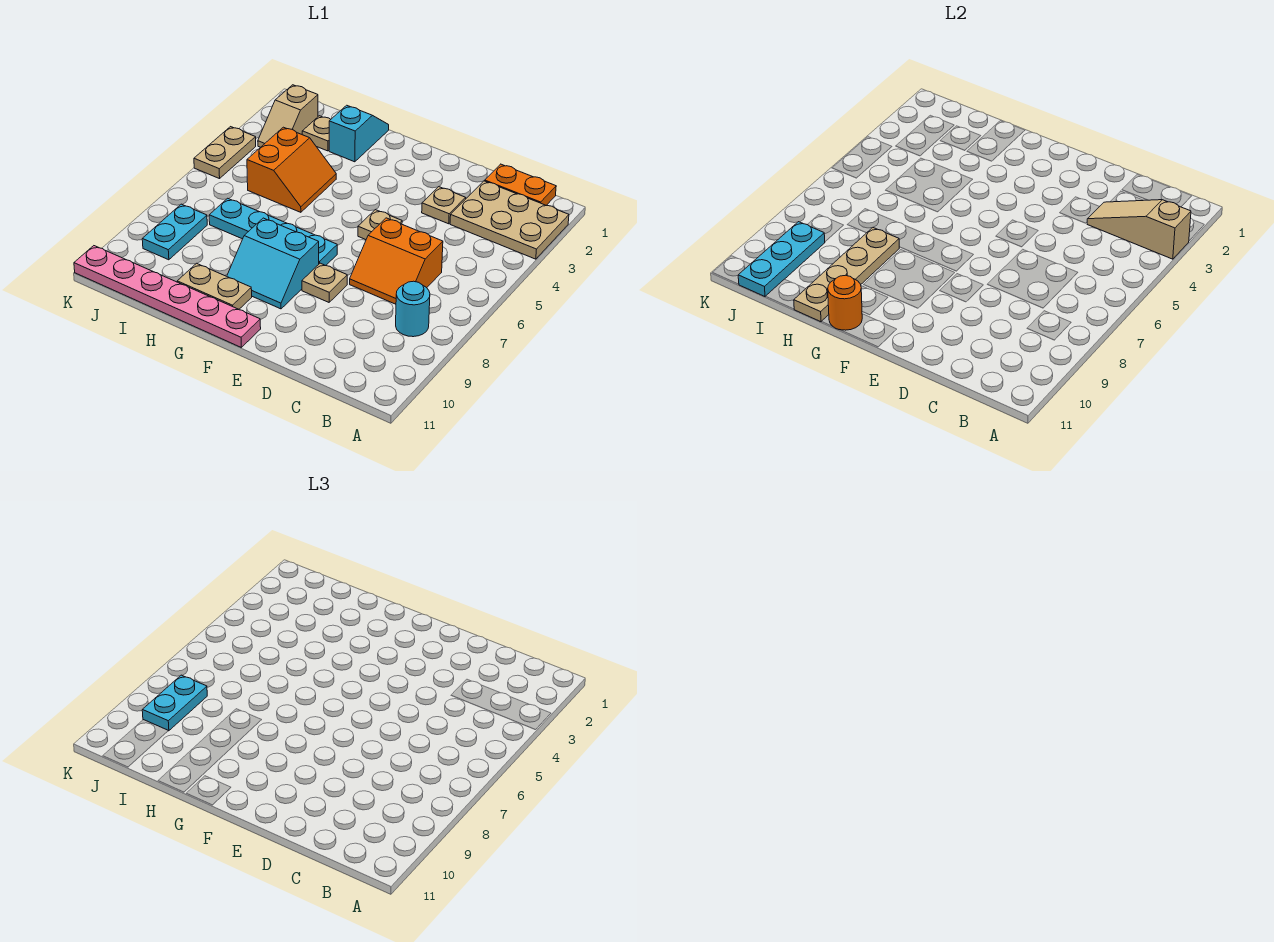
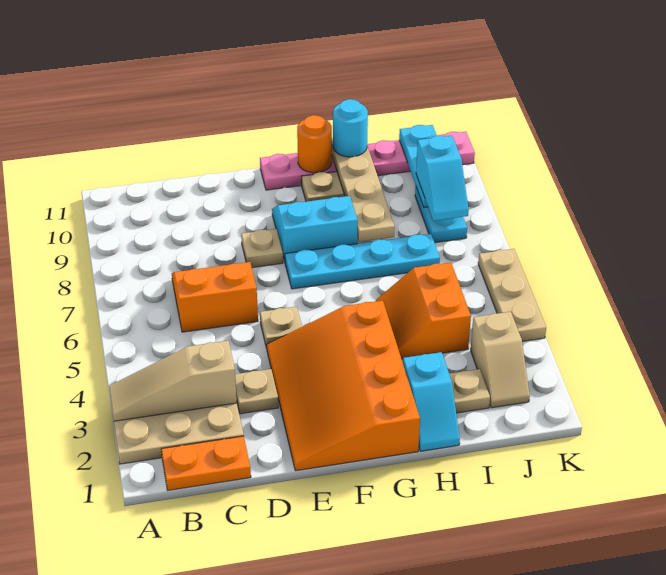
tan 1x3 slope [1087,200,1191,259] -> tan 1x3 slope turned to [109,341,237,421]
cyan 1x1 round brick [396,281,430,337] -> cyan 1x1 round brick moved to [333,99,368,157]
none -> orange 3x4 slope [266,301,420,471]
tan 1x2 slope [258,85,318,147] -> tan 1x2 slope turned to [471,312,530,408]
cyan 1x2 plate [142,675,207,731] -> cyan 1x2 slope [416,136,469,221]
tan 1x2 plate [194,127,256,179] -> tan 1x3 plate [478,249,546,341]

